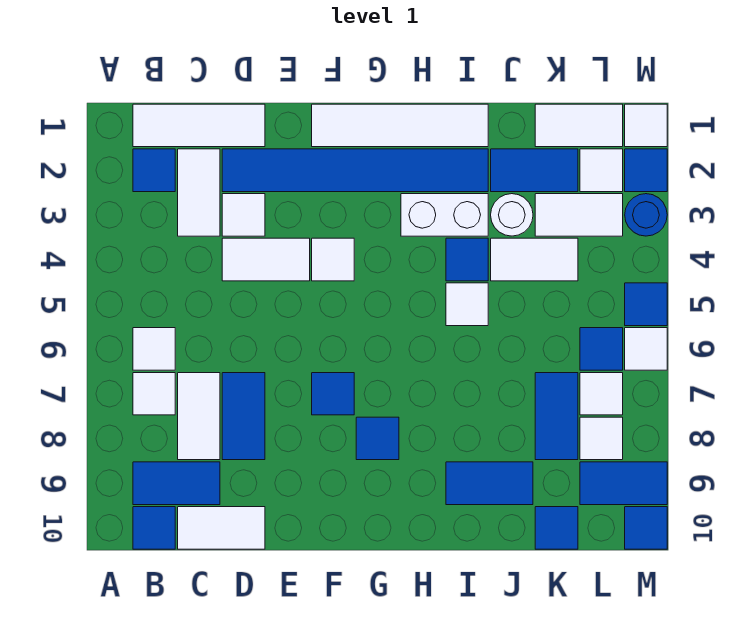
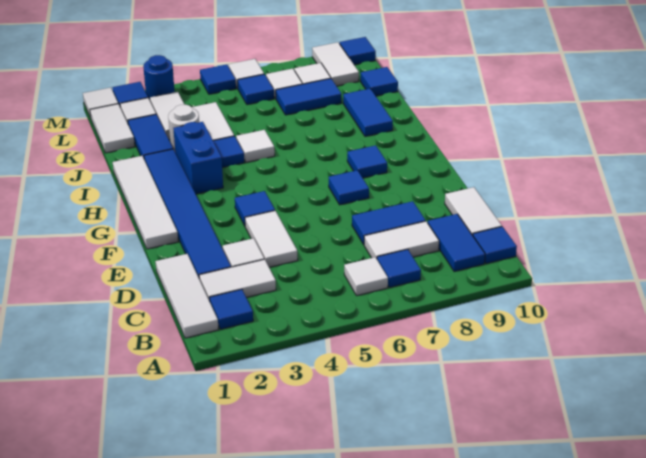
white 1x1 tile [133,373,175,415] -> blue 1x1 tile [377,249,421,288]
white 1x1 tile [312,238,354,281] -> blue 1x1 tile [235,191,275,226]
white 1x2 brick [401,194,488,236] -> blue 1x2 brick [173,122,223,194]
blue 1x2 tile [580,462,667,505] -> white 1x2 tile [312,42,359,86]

